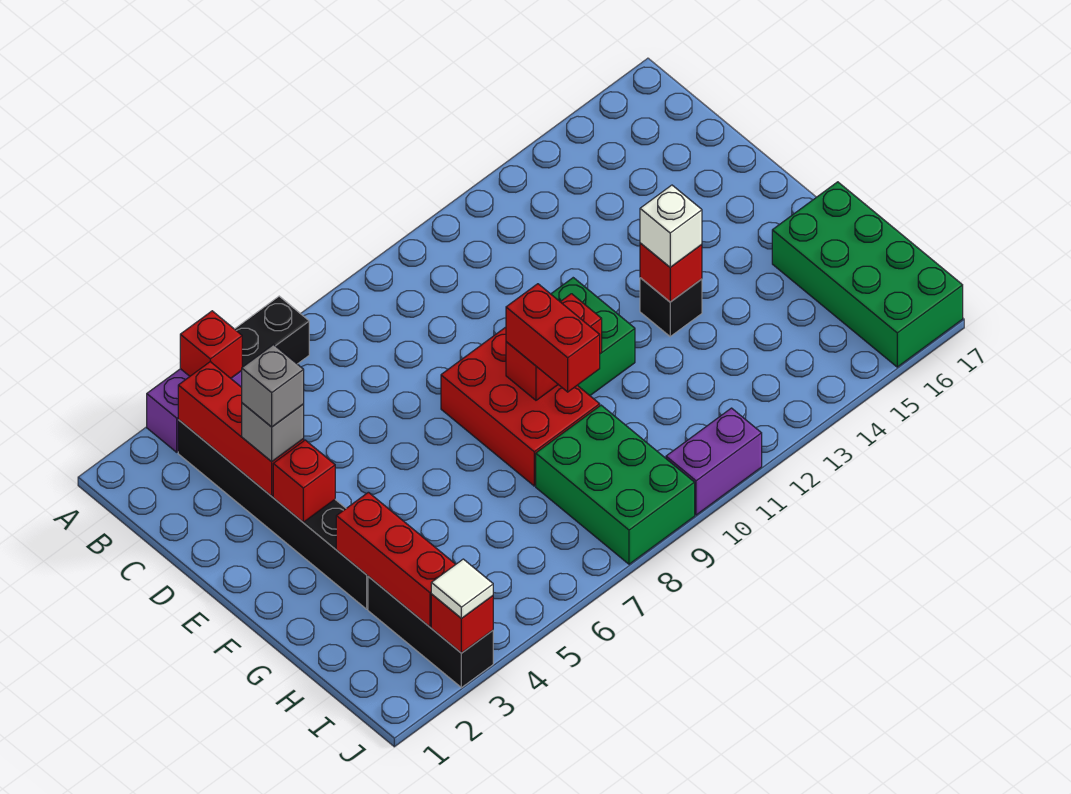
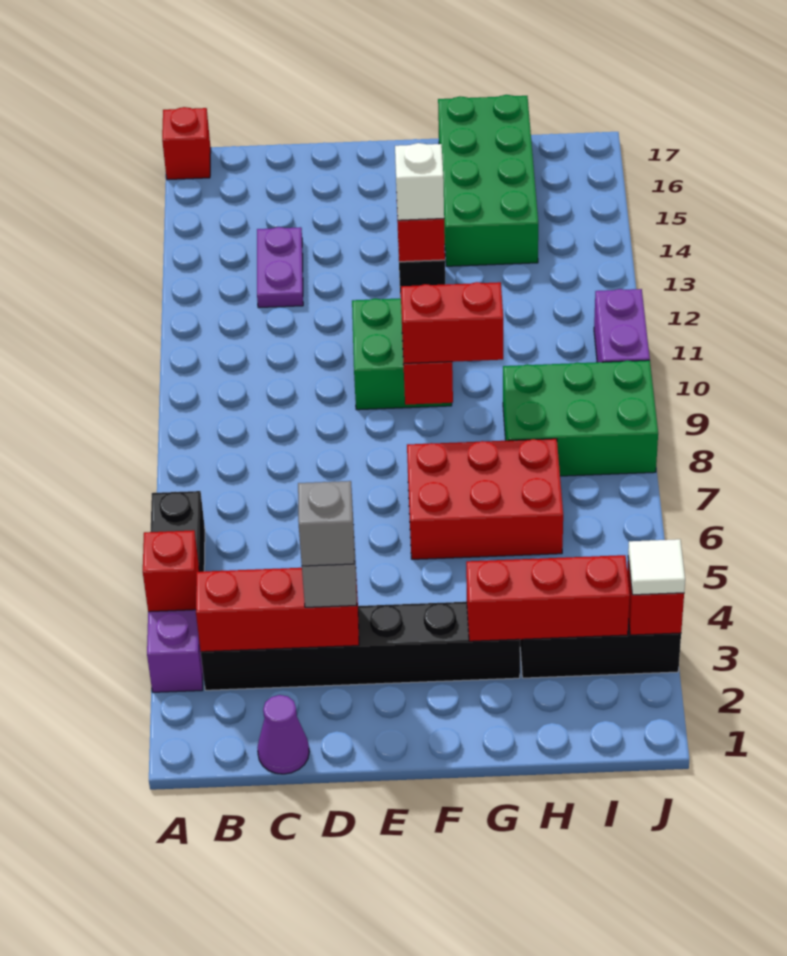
none -> purple 1x1 cone [257,695,309,774]
none -> purple 1x2 plate [257,227,303,308]
red 1x1 brick [273,440,335,522] -> red 1x1 brick moved to [162,107,211,180]
red 2x3 brick [441,327,600,486] -> red 2x3 brick moved to [407,439,563,559]
green 2x4 brick [772,182,963,367] -> green 2x4 brick turned to [438,95,538,266]

